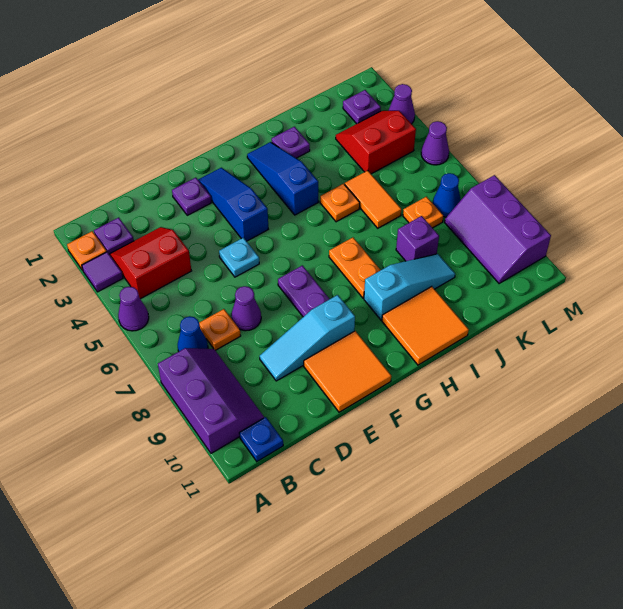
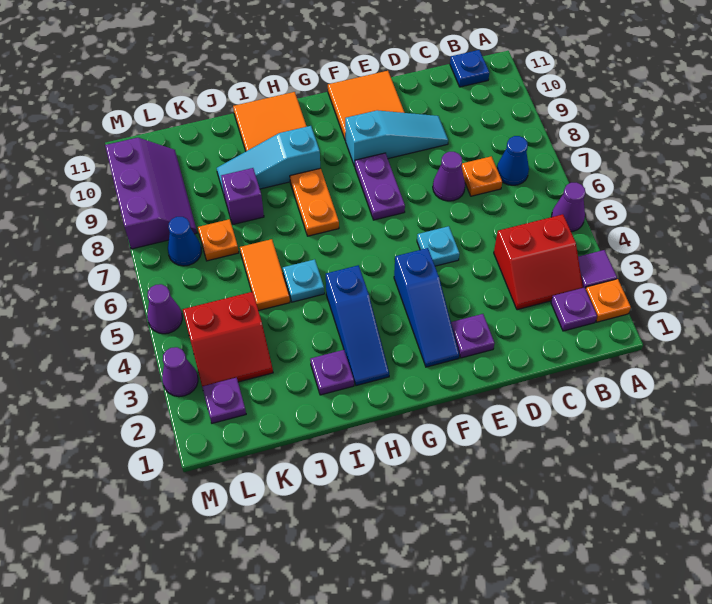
purple 2x3 slope [158,348,264,453] -> none
orange 1x1 plate [320,184,360,222] -> cyan 1x1 plate [283,259,324,302]

